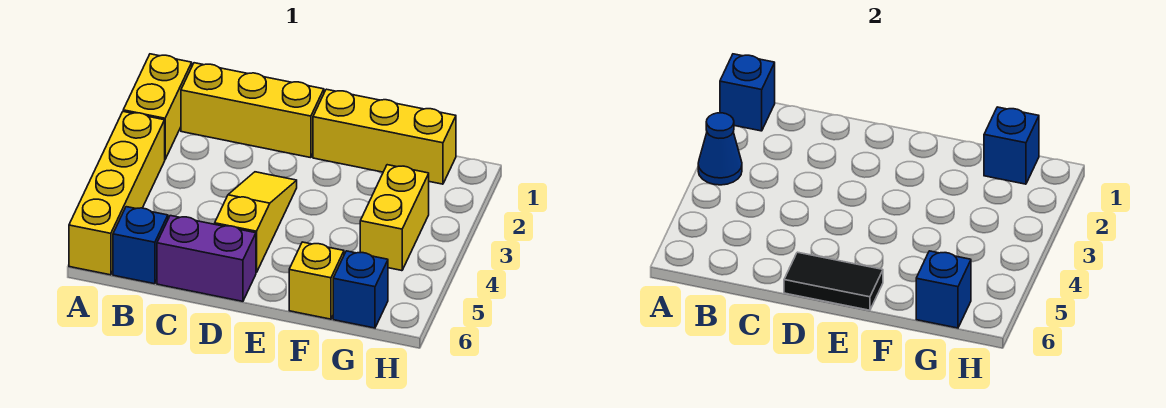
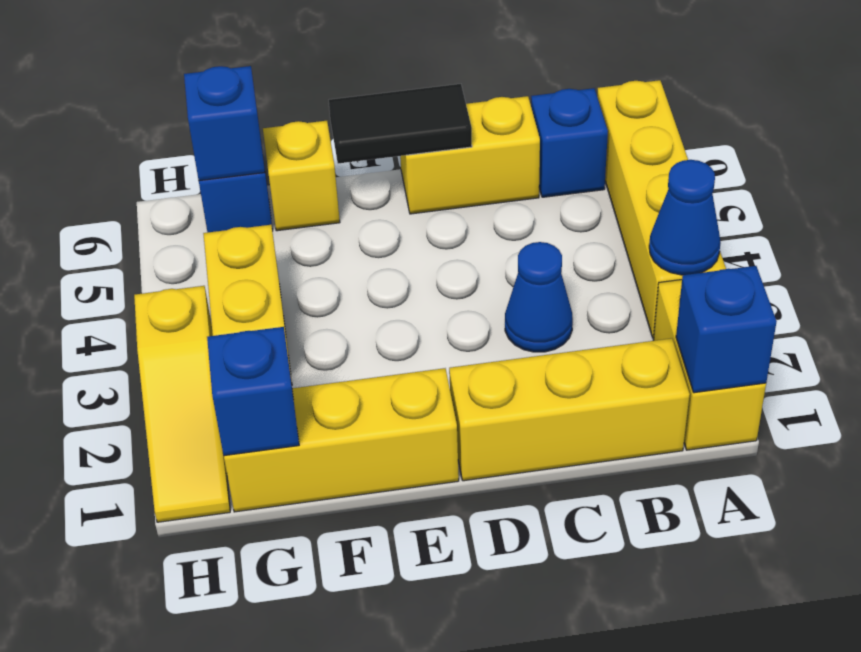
none -> blue 1x1 cone [505,242,573,352]
purple 1x2 brick [157,216,256,301] -> yellow 1x2 brick [400,96,540,214]
yellow 1x3 slope [215,172,297,273] -> yellow 1x3 slope moved to [134,286,230,522]

